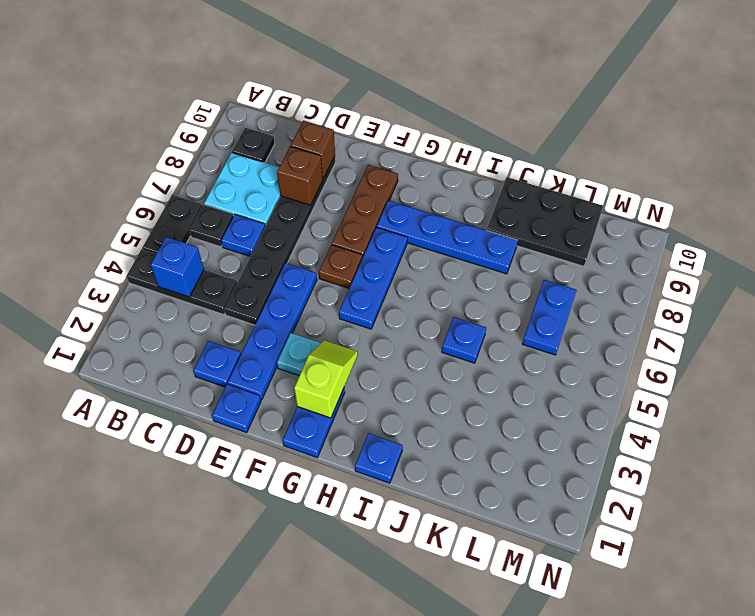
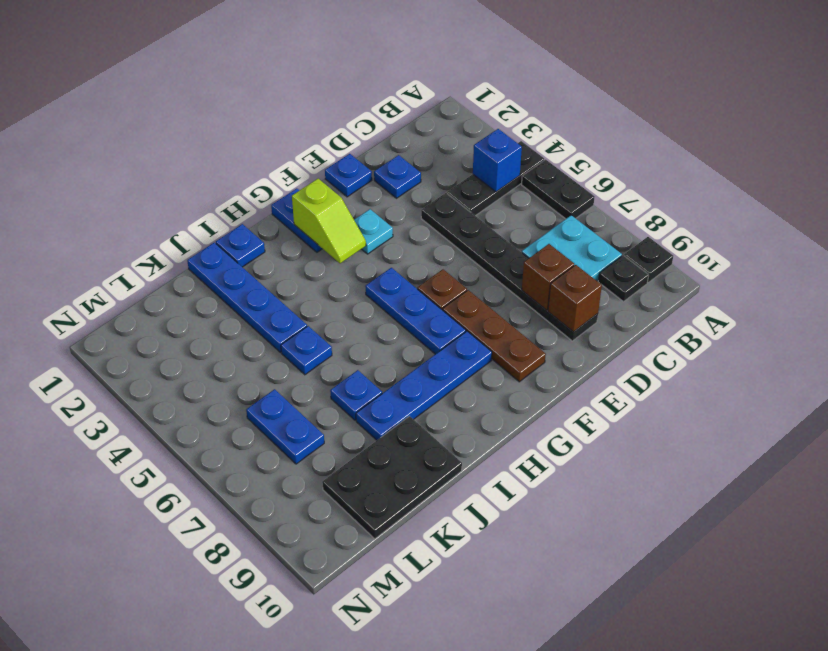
black 1x1 plate [189,205,234,247] -> black 1x1 plate moved to [624,237,673,282]
blue 1x1 plate [221,215,265,256] -> blue 1x1 plate moved to [330,370,382,420]
blue 1x4 plate [228,263,317,400] -> blue 1x4 plate moved to [187,242,307,353]

